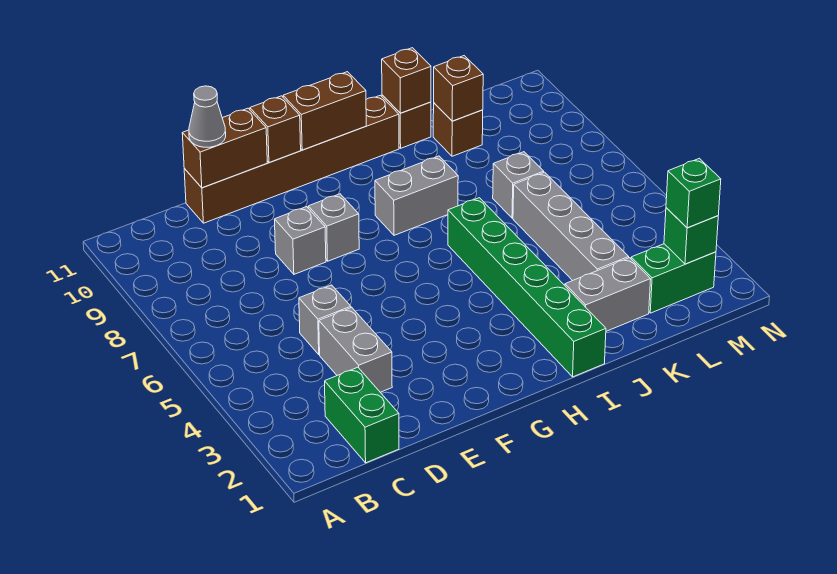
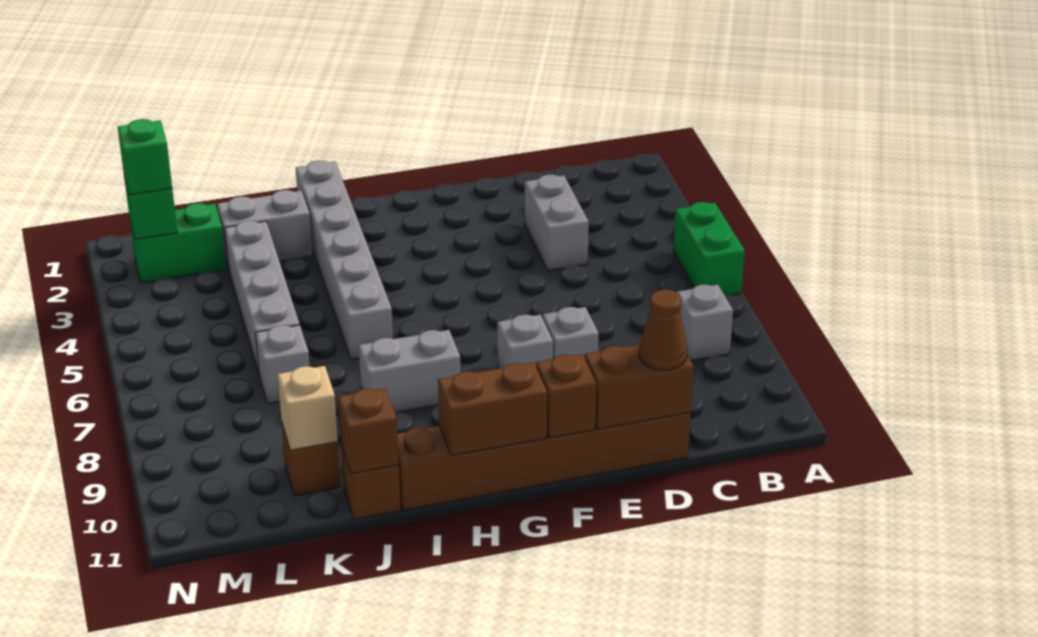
green 1x2 brick [325,367,399,463] -> green 1x2 brick moved to [673,202,745,296]
grey 1x1 brick [299,285,351,355] -> grey 1x1 brick moved to [677,285,733,361]
grey 1x1 cone [189,86,226,147] -> brown 1x1 cone [639,290,687,370]
green 1x6 brick [448,198,606,377] -> grey 1x6 brick [296,161,393,359]
brown 1x1 brick [434,56,483,121] -> tan 1x1 brick [277,366,338,450]

